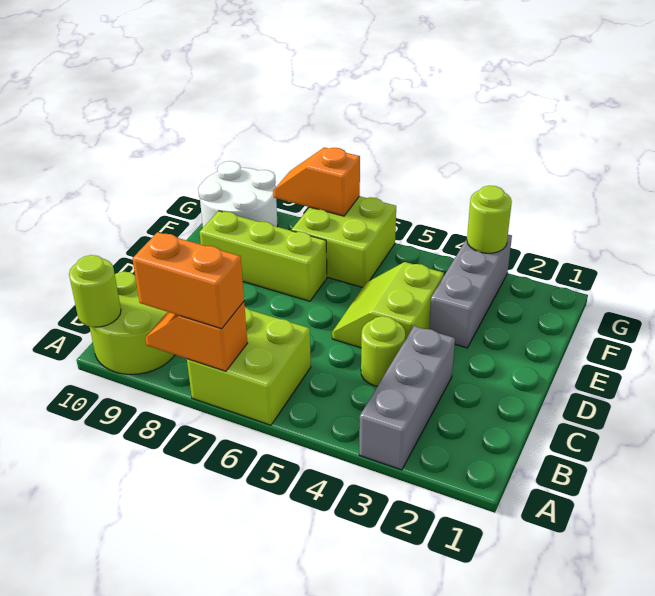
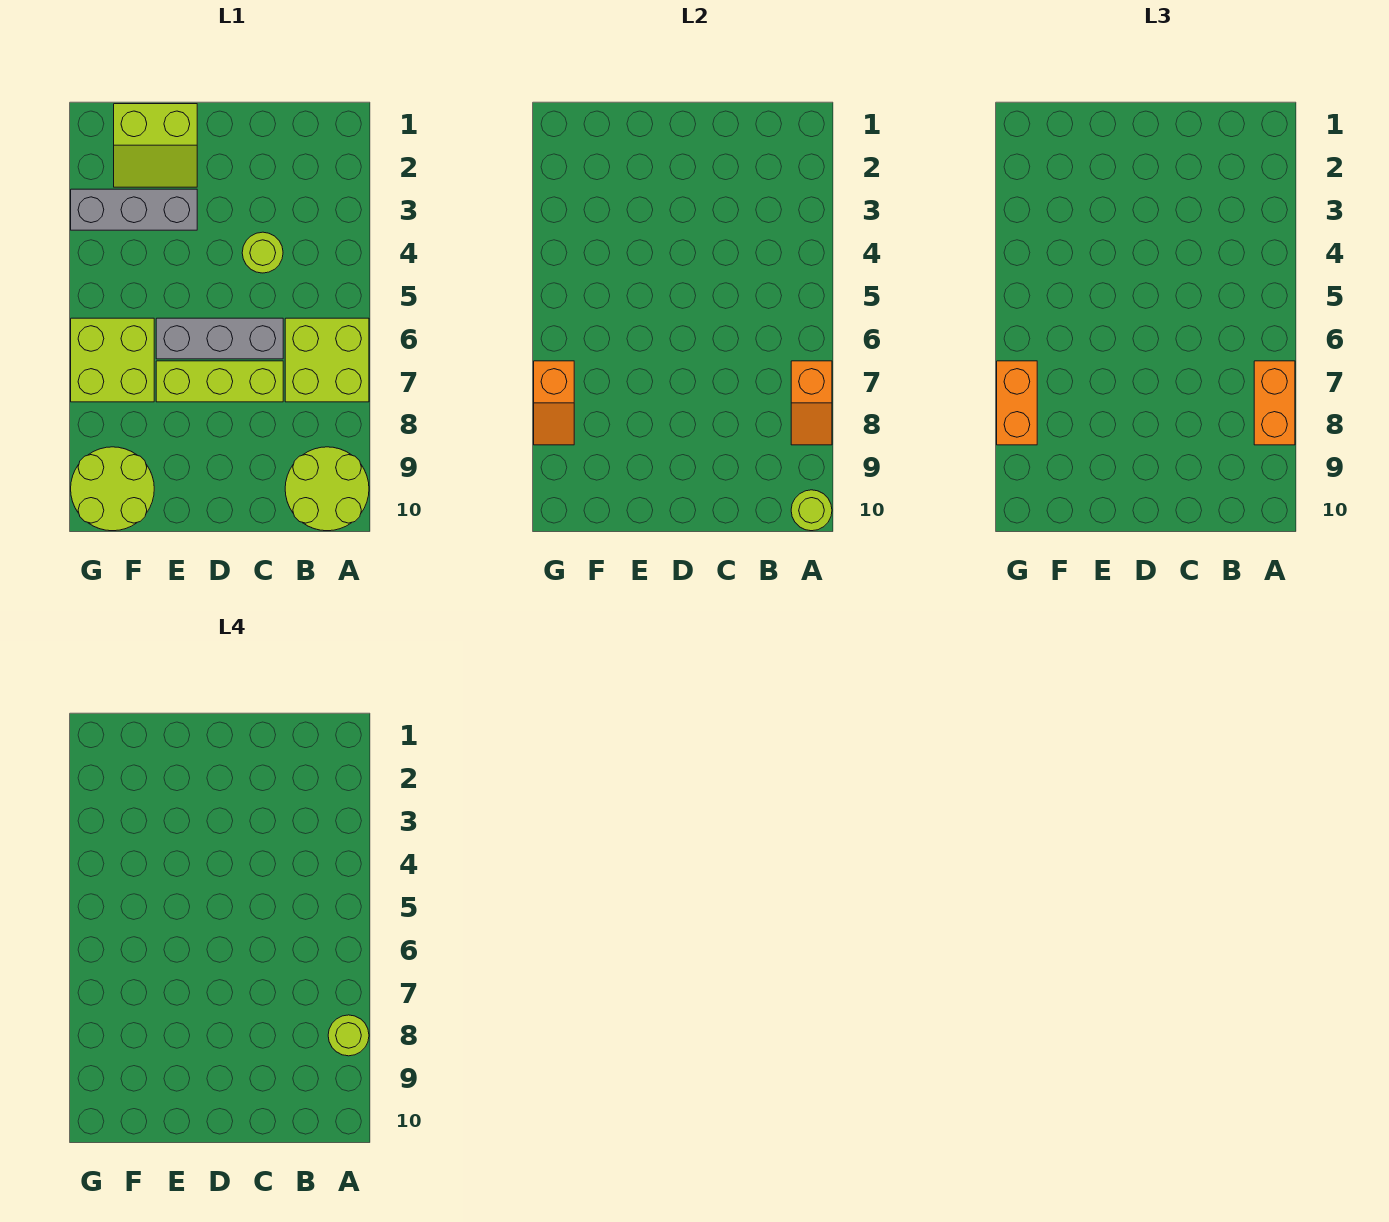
grey 1x3 brick [359,326,455,470] -> grey 1x3 brick moved to [156,318,283,359]
lime 2x2 slope [332,262,444,348] -> lime 2x2 slope moved to [114,104,197,187]
lime 1x3 brick [200,211,327,301] -> lime 1x3 brick turned to [156,361,283,402]
white 2x2 round brick [198,161,278,227] -> lime 2x2 round brick [71,447,154,531]
lime 1x1 round brick [467,186,512,253] -> lime 1x1 round brick moved to [328,1015,369,1056]
none -> orange 1x2 brick [997,361,1037,445]

